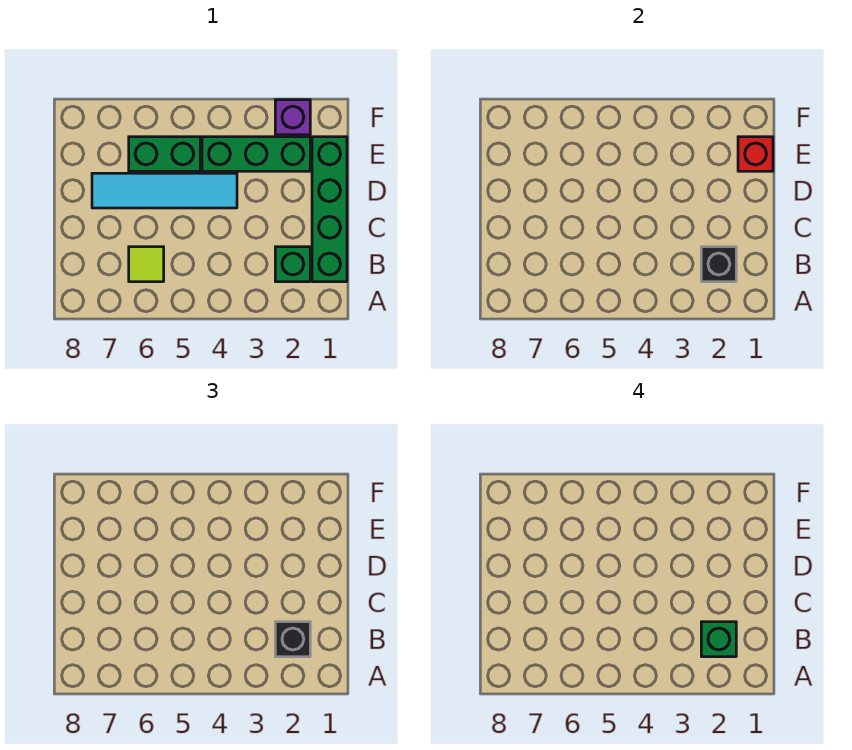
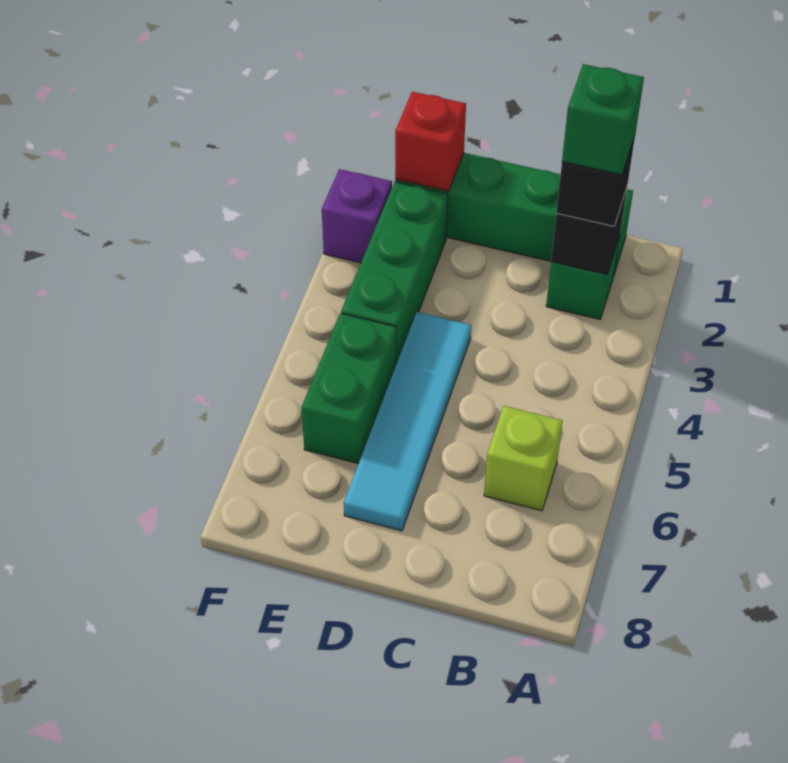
lime 1x1 tile [129,247,164,282] -> lime 1x1 brick [484,406,562,511]

